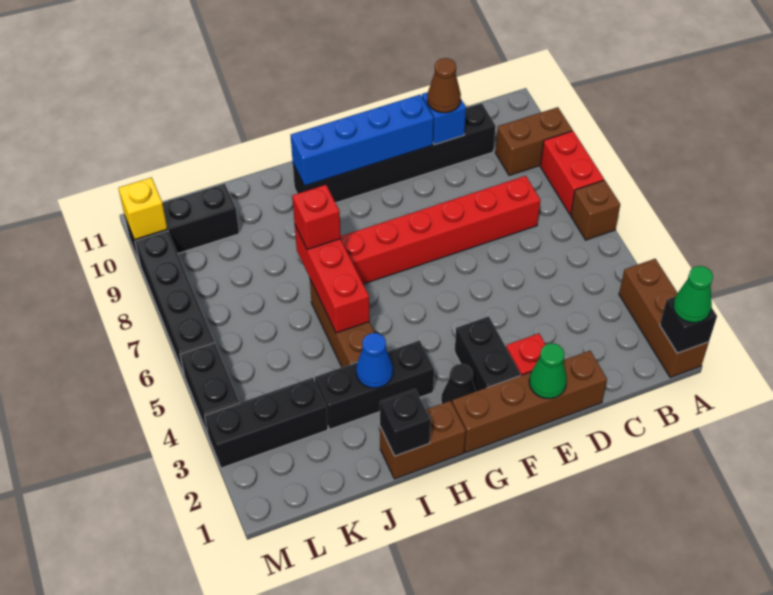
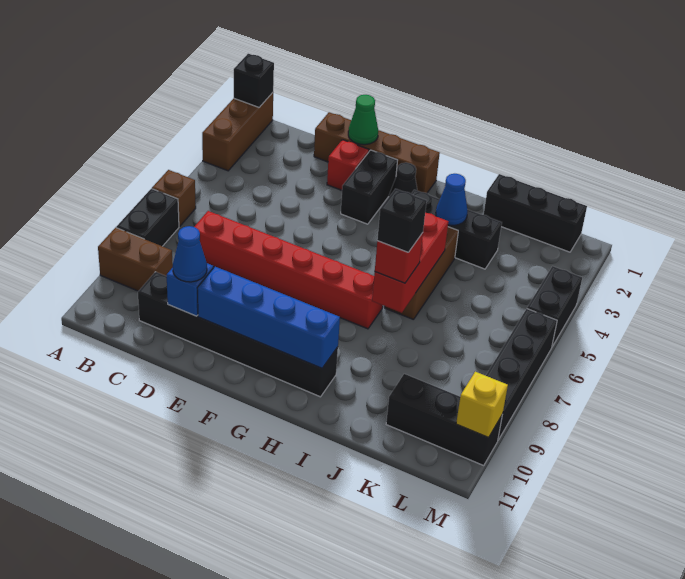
green 1x1 cone [673,266,713,323] -> none
red 1x2 brick [540,131,604,215] -> black 1x2 brick [116,189,179,246]
brown 1x1 cone [427,58,461,113] -> blue 1x1 cone [173,226,207,282]
brown 1x2 brick [380,401,466,479] -> none
black 1x1 brick [380,389,431,456] -> black 1x1 brick moved to [377,189,427,252]
black 1x3 brick [205,378,328,468] -> black 1x3 brick moved to [484,174,587,252]

